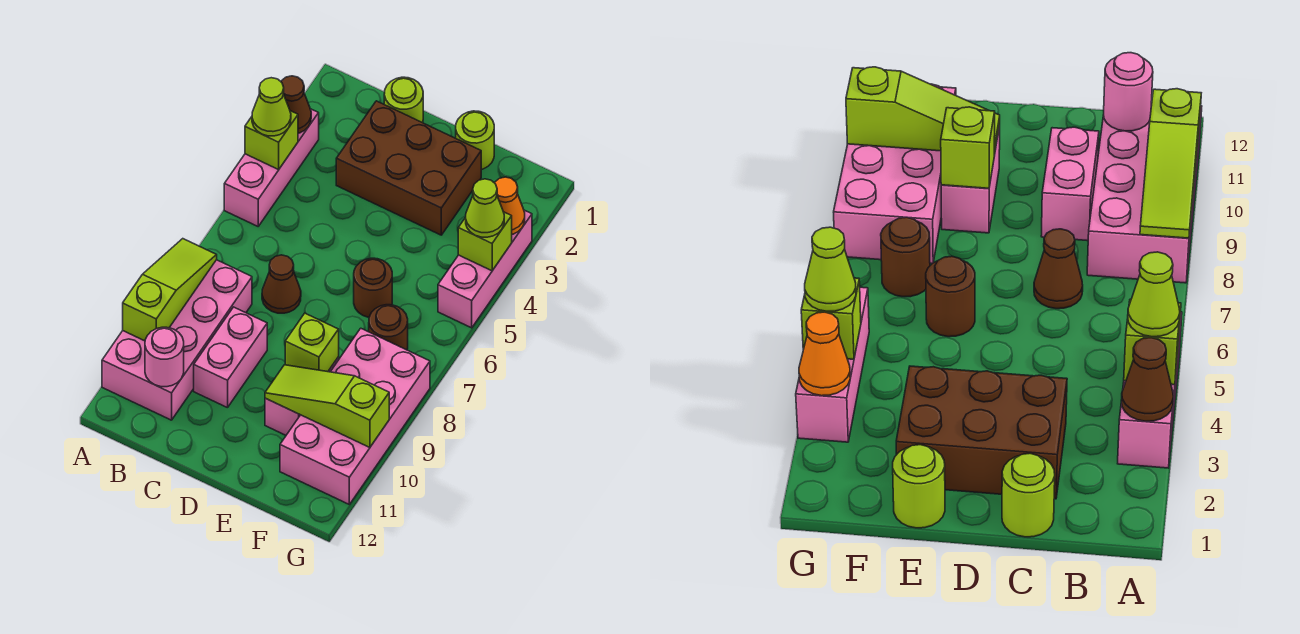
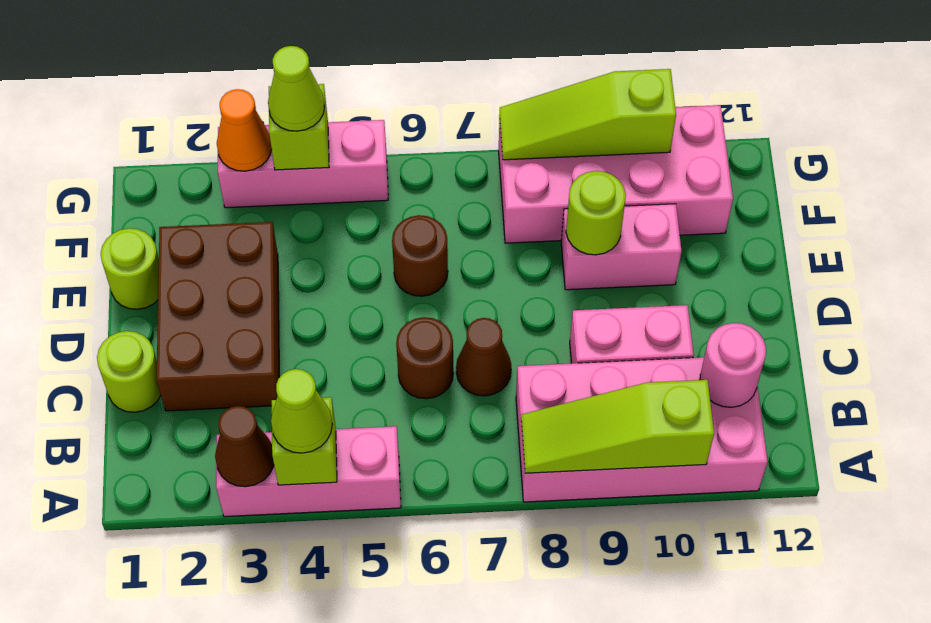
lime 1x1 brick [285,313,339,372] -> lime 1x1 round brick [566,171,626,255]
lime 1x3 slope [265,365,389,448] -> lime 1x3 slope turned to [500,69,676,160]
brown 1x1 round brick [369,305,408,350] -> brown 1x1 round brick moved to [396,317,453,399]

